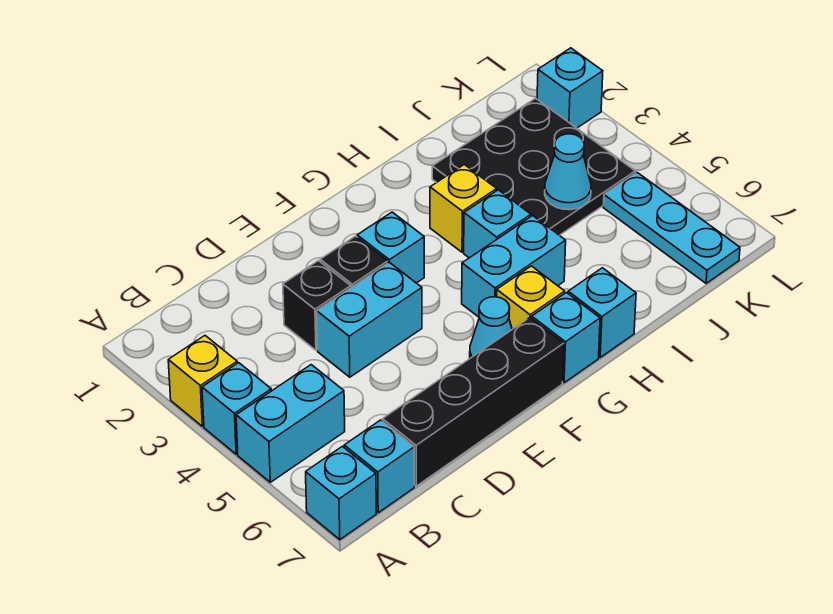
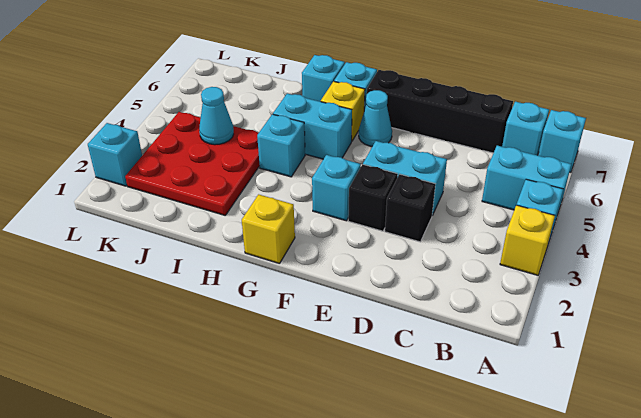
yellow 1x1 brick [430,164,497,252] -> yellow 1x1 brick moved to [242,194,295,264]
black 3x3 plate [432,98,635,235] -> red 3x3 plate [125,112,260,215]
cyan 1x3 plate [603,173,740,283] -> none

